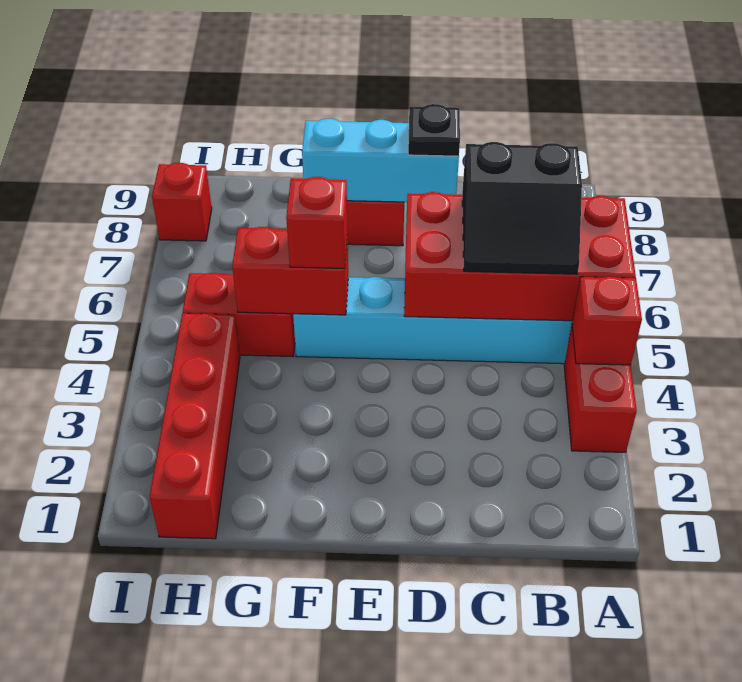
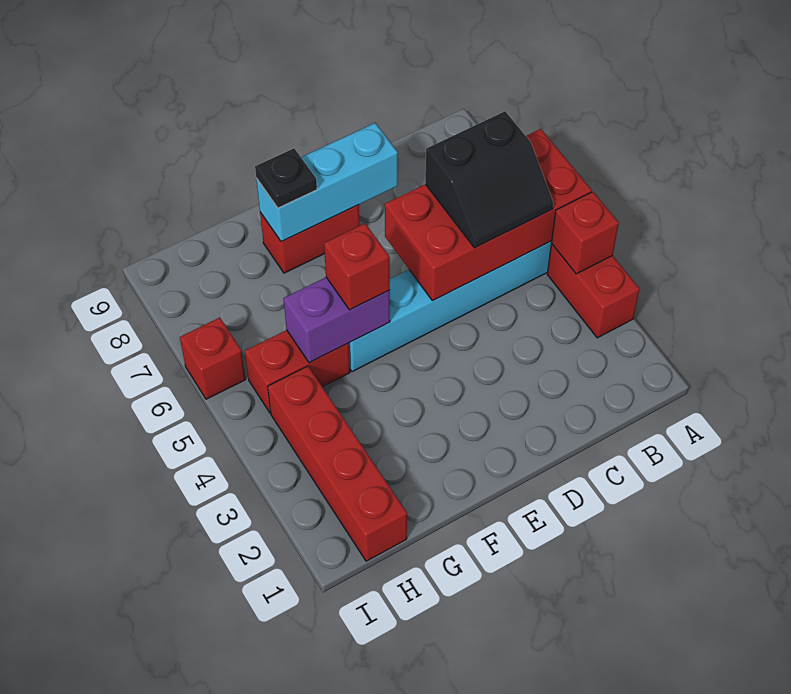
black 1x1 plate [408,104,460,156] -> black 1x1 plate moved to [255,148,317,208]
red 1x2 brick [232,227,348,315] -> purple 1x2 brick [283,277,390,363]
red 1x1 brick [152,163,212,241] -> red 1x1 brick moved to [180,318,246,399]

